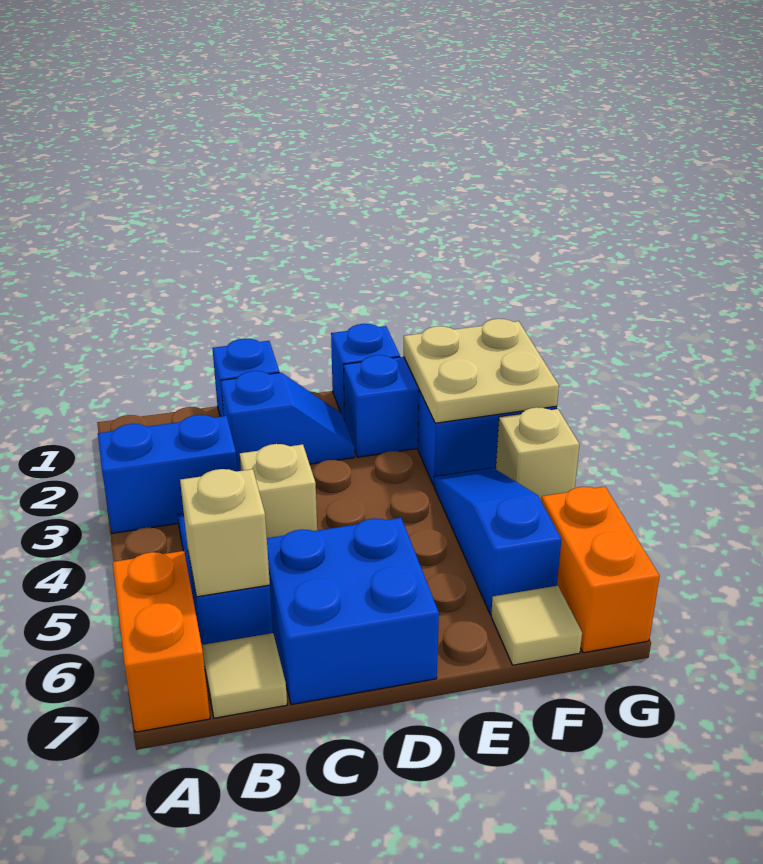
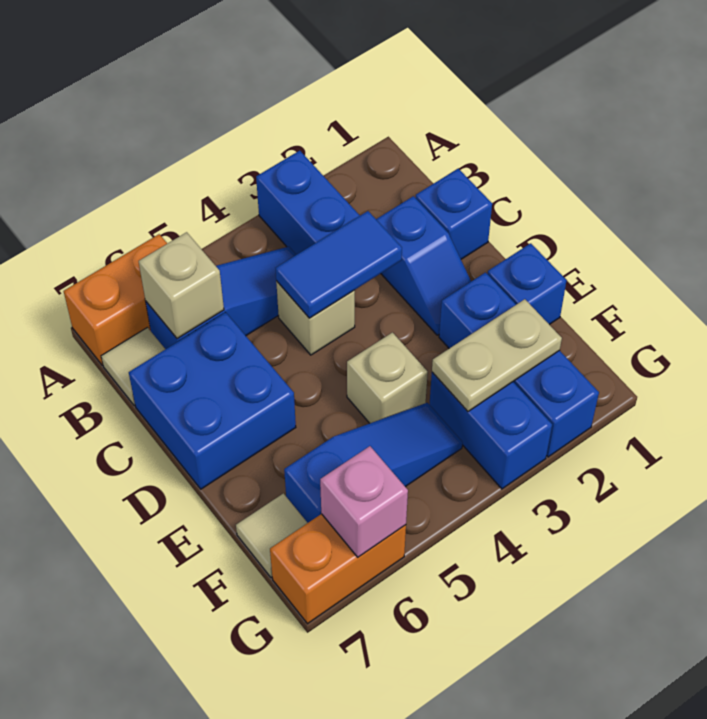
none -> blue 1x2 tile [276,211,402,318]
tan 2x2 plate [404,319,559,423] -> tan 1x2 plate [432,299,562,411]
tan 1x1 brick [496,407,580,500] -> tan 1x1 brick moved to [347,332,428,423]
none -> pink 1x1 brick [320,446,408,557]

